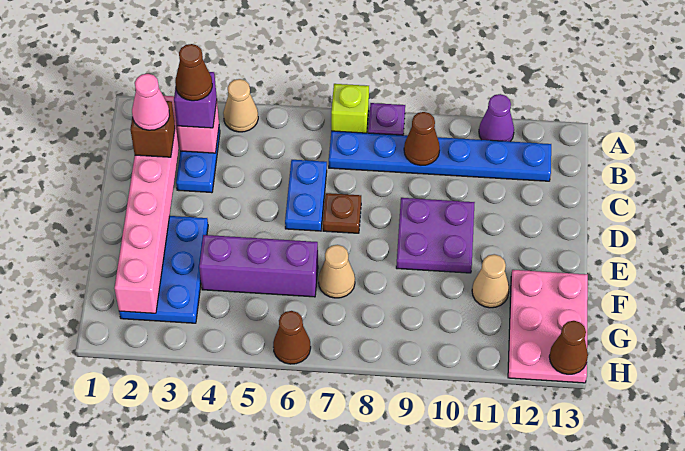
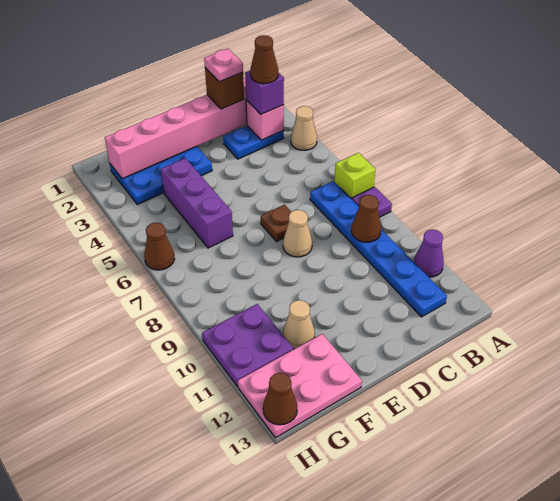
pink 1x1 cone [132,74,170,130] -> pink 1x1 plate [204,49,243,82]
blue 1x2 plate [285,160,327,231] -> none
purple 2x2 plate [396,198,475,273] -> purple 2x2 plate moved to [202,304,293,386]
tan 1x1 cone [319,245,355,298] -> tan 1x1 cone moved to [283,210,312,257]

